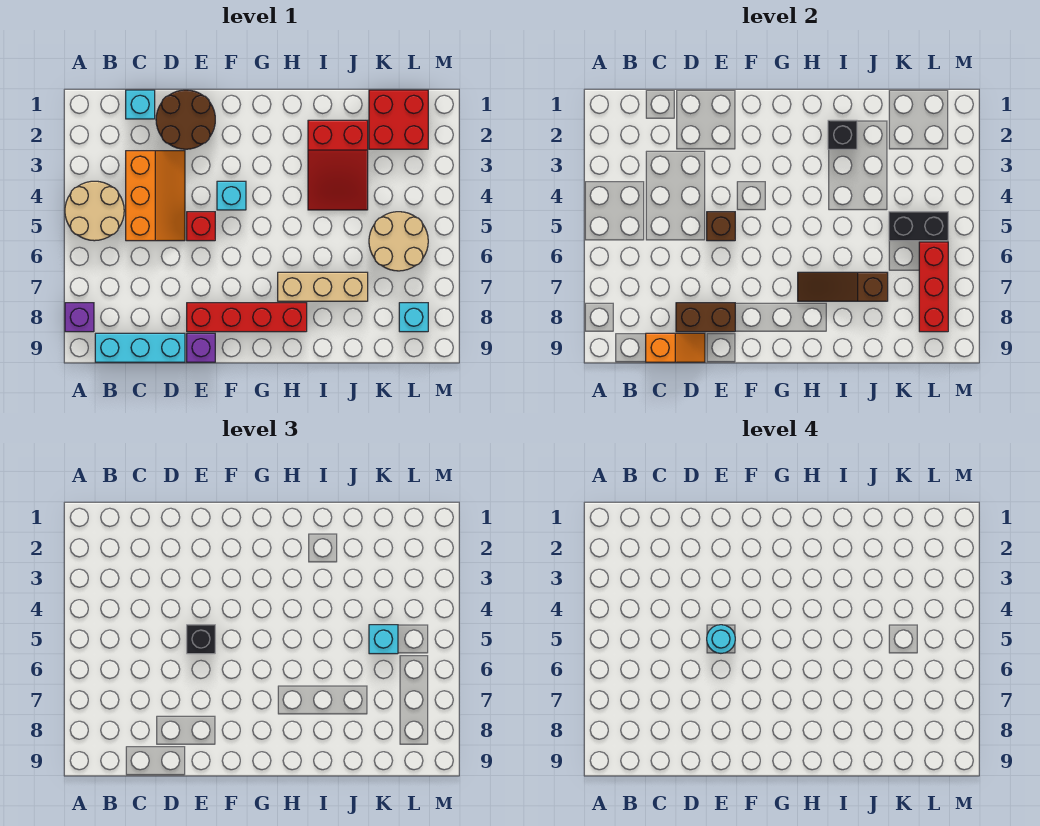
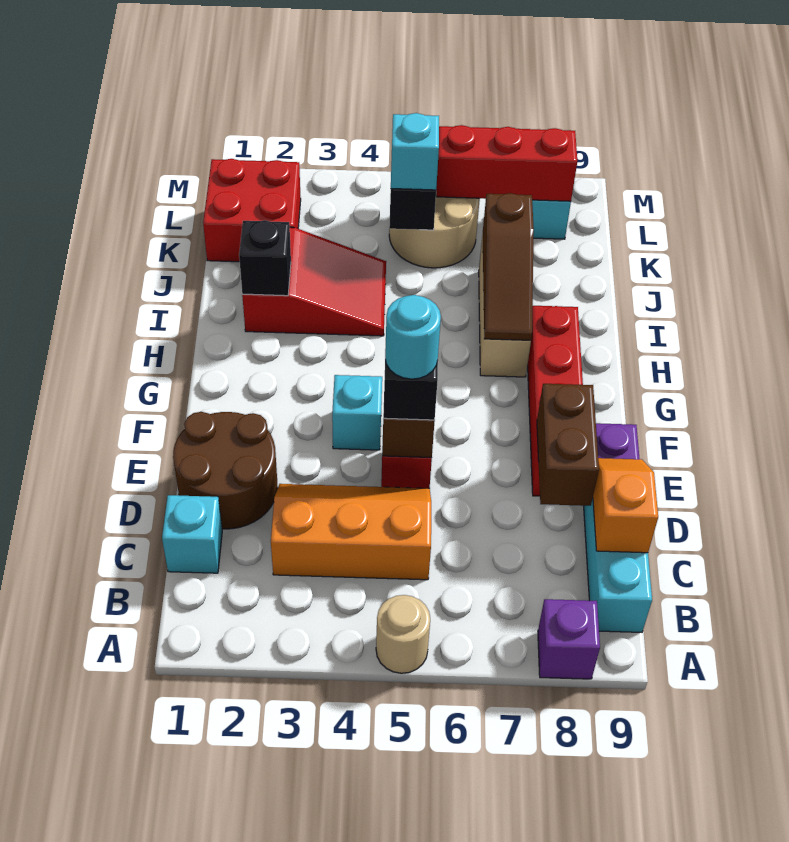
tan 2x2 round brick [65,181,124,241] -> tan 1x1 round brick [376,595,430,673]

